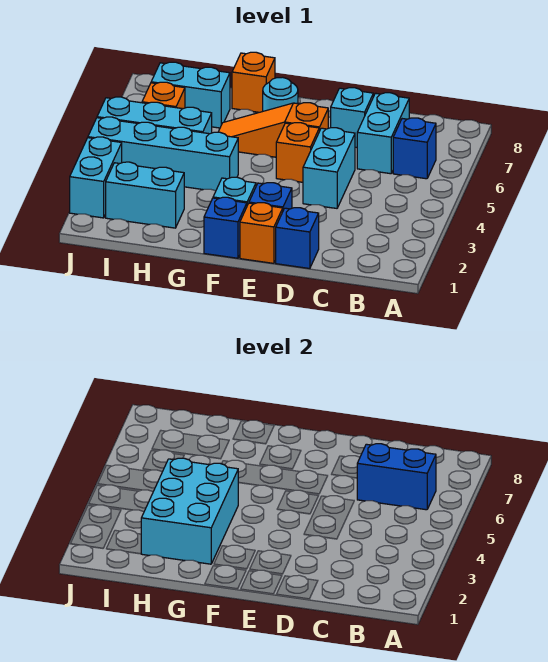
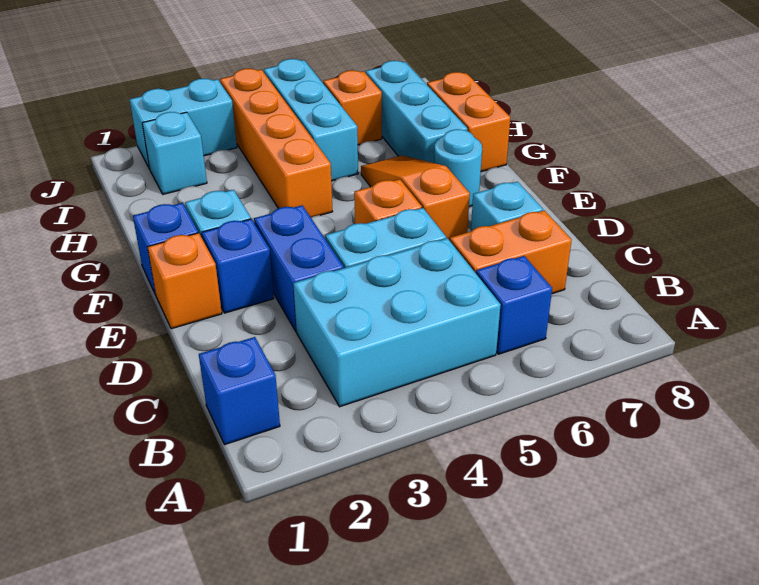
blue 1x2 brick [357,444,436,510] -> blue 1x2 brick moved to [254,205,344,332]
cyan 1x2 brick [357,93,409,174] -> orange 1x2 brick [450,210,572,294]
blue 1x1 brick [276,208,319,269] -> blue 1x1 brick moved to [199,337,280,445]
cyan 2x3 brick [141,458,239,564] -> cyan 2x3 brick moved to [293,238,501,407]
cyan 1x4 brick [88,117,238,191] -> orange 1x4 brick [220,69,333,217]
orange 1x1 brick [232,52,275,112] -> orange 1x2 brick [427,72,510,172]
cyan 1x2 brick [106,162,184,228] -> cyan 1x1 brick [142,112,207,194]
cyan 1x2 brick [151,62,230,128] -> cyan 1x3 brick [366,61,467,163]

